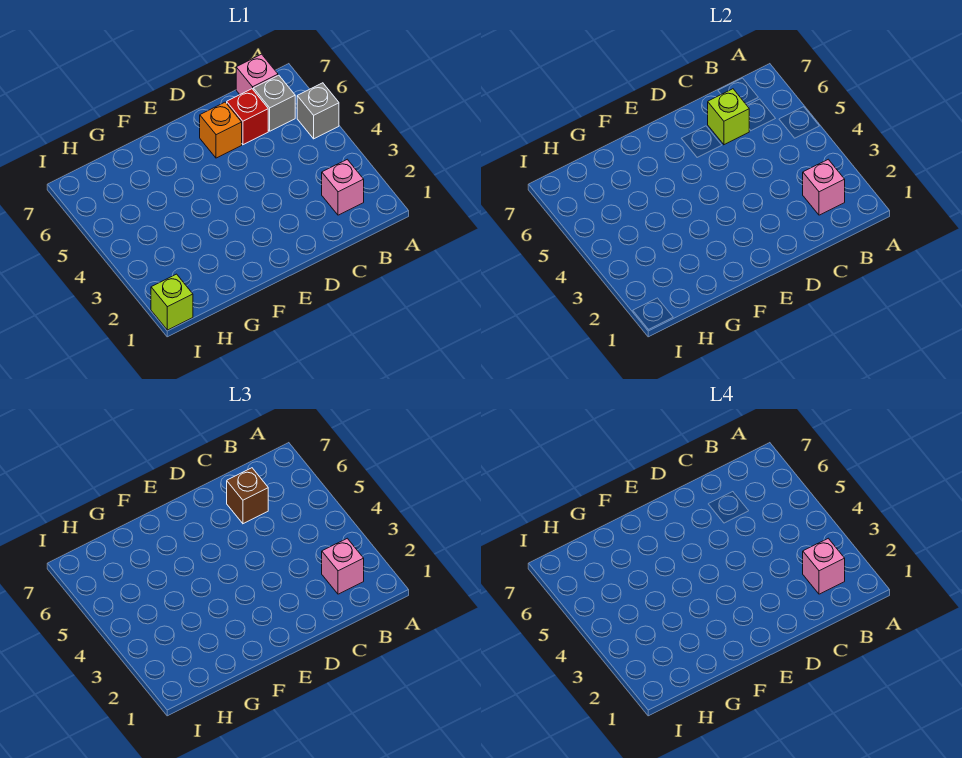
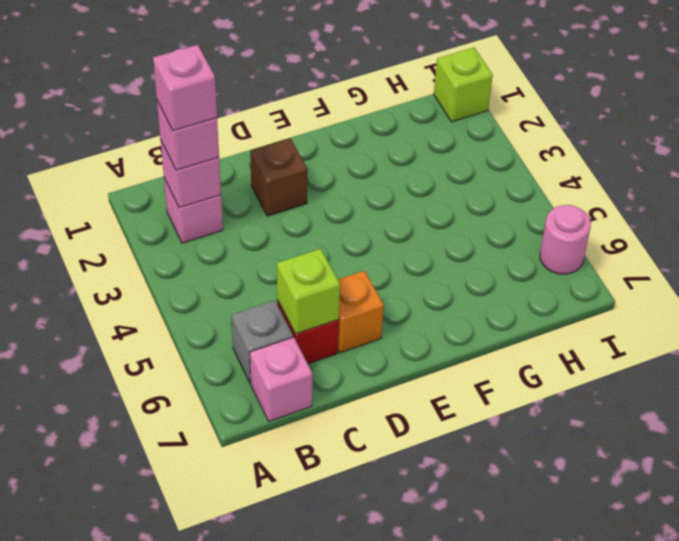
grey 1x1 brick [297,83,339,139] -> none
brown 1x1 brick [227,468,268,524] -> brown 1x1 brick moved to [250,138,307,216]
none -> pink 1x1 round brick [540,205,591,274]

